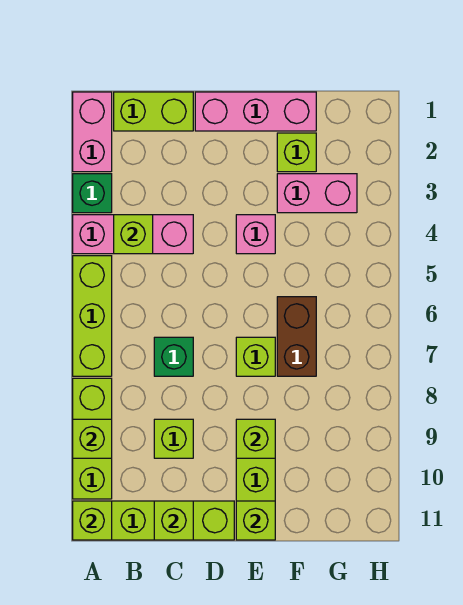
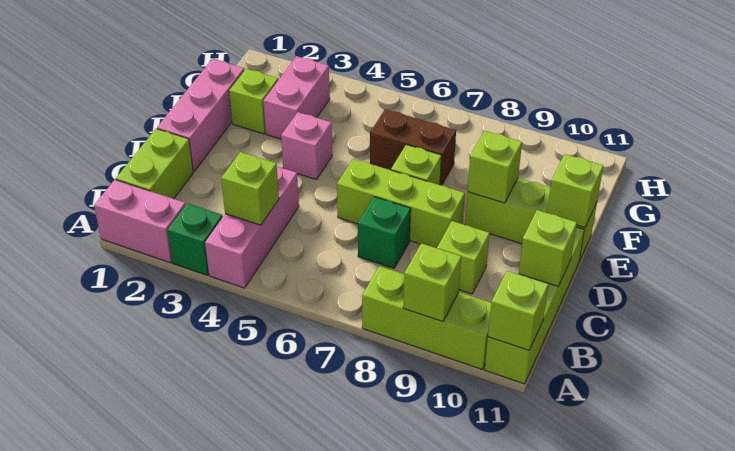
lime 1x3 brick [73,256,112,376] -> lime 1x3 brick moved to [337,159,465,248]

